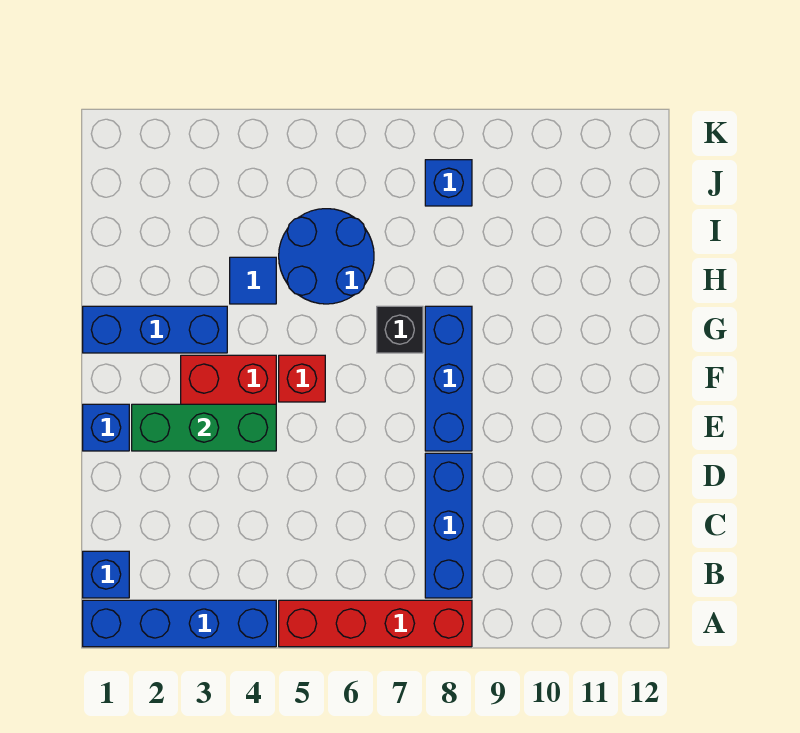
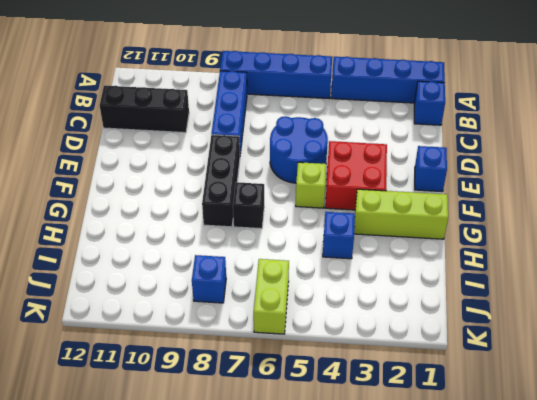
red 1x4 brick [279,600,472,647] -> blue 1x4 brick [220,51,332,99]
none -> black 1x3 brick [100,85,189,133]
green 1x3 brick [132,404,276,451] -> none
blue 1x3 brick [425,306,472,451] -> black 1x3 brick [202,135,240,227]
red 1x1 brick [279,355,325,402] -> lime 1x1 brick [296,162,326,208]
blue 1x3 brick [83,306,227,353] -> lime 1x3 brick [354,189,448,239]
blue 1x1 tile [230,257,276,304] -> blue 1x1 brick [323,212,355,259]
blue 2x2 round brick [279,209,374,304] -> blue 2x2 round brick moved to [270,116,328,183]
none -> lime 1x2 brick [254,259,289,334]

